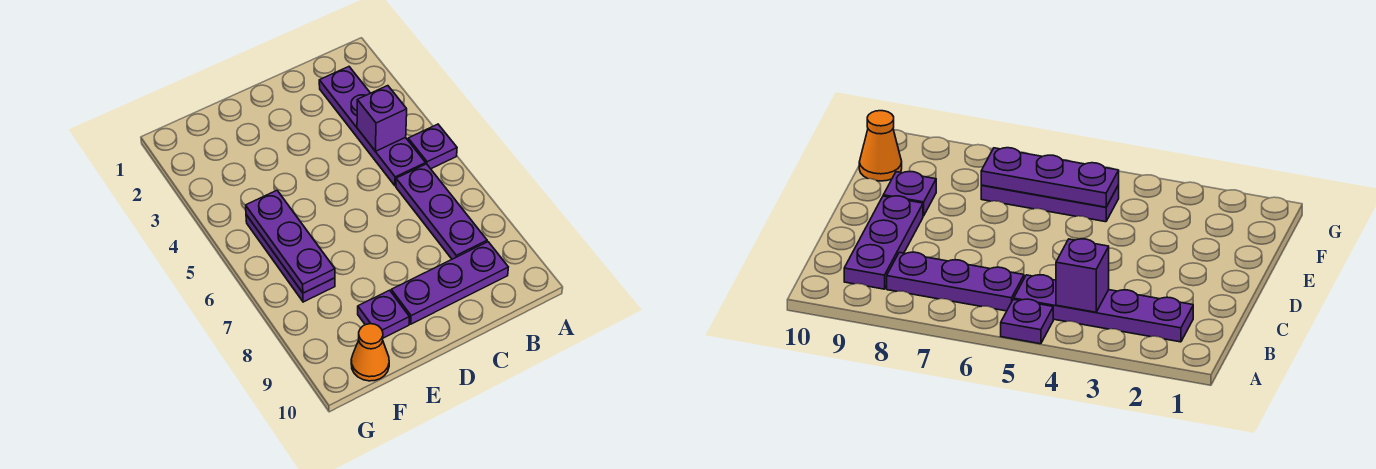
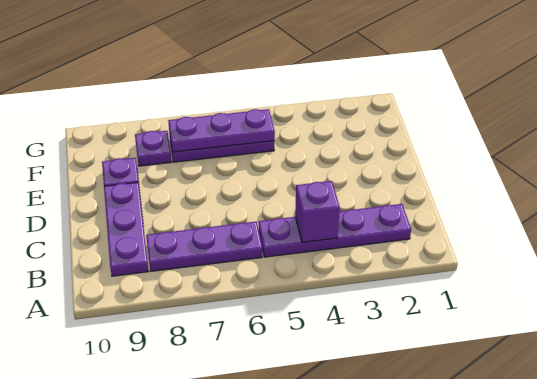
purple 1x1 plate [408,124,457,169] -> purple 1x1 plate moved to [135,131,172,166]
orange 1x1 cone [351,324,389,381] -> none

